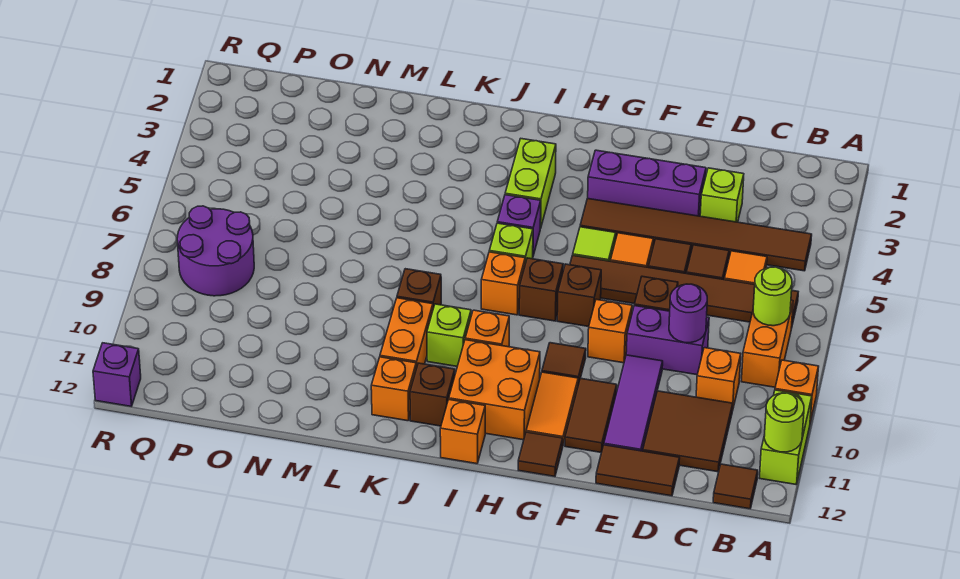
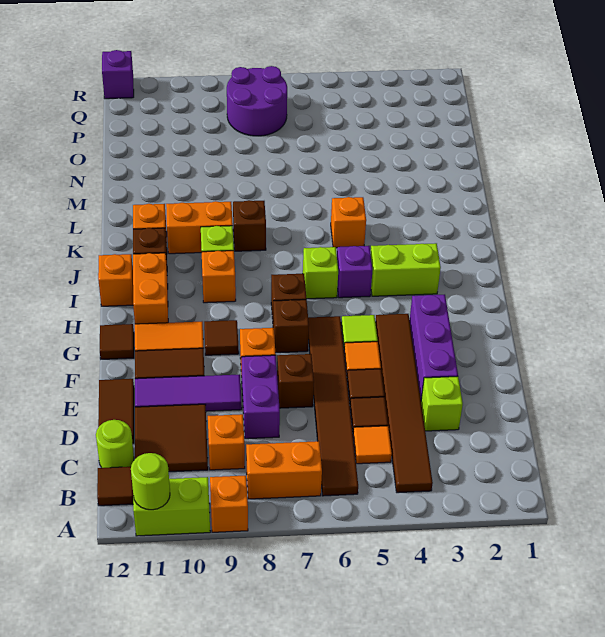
lime 1x1 round brick [753,267,792,326] -> lime 1x1 round brick moved to [96,420,134,468]
purple 1x1 round brick [669,284,707,343] -> none
orange 2x2 brick [449,340,540,440] -> orange 1x2 brick [133,253,168,324]
orange 1x1 brick [481,252,525,315] -> orange 1x1 brick moved to [331,197,366,248]

